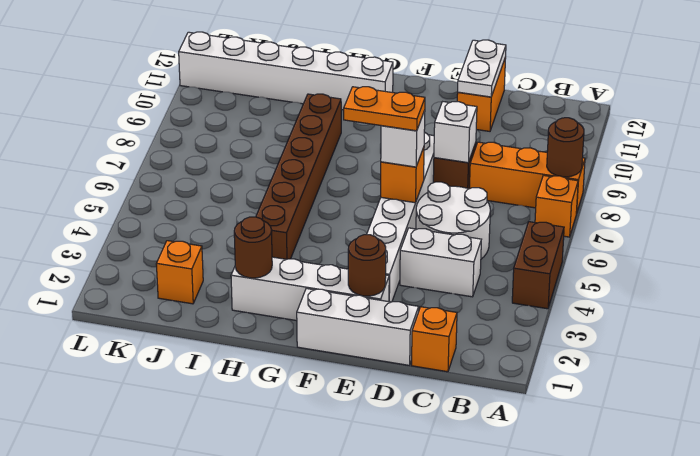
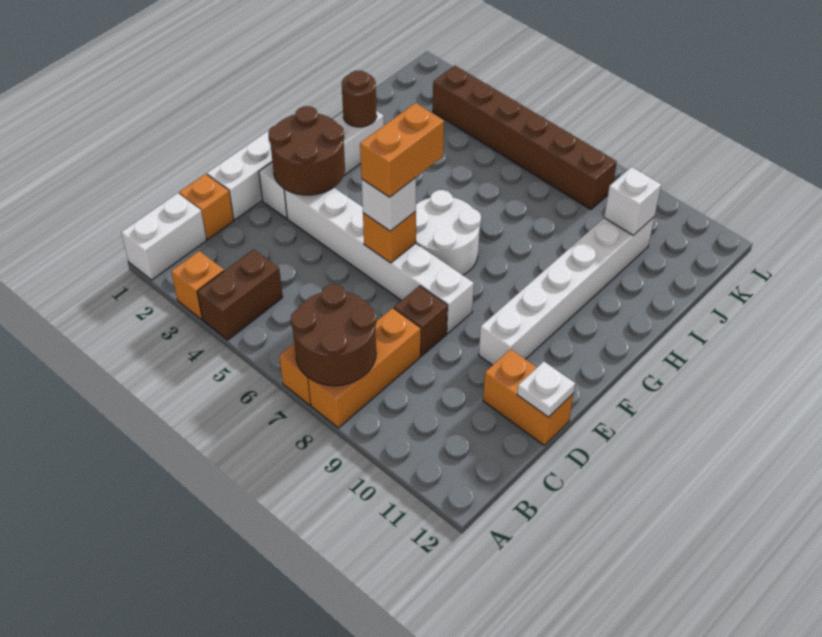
brown 1x2 brick [512,222,564,309] -> brown 1x2 brick turned to [197,249,283,340]
brown 1x1 round brick [547,118,584,177] -> brown 2x2 round brick [291,284,376,386]
white 1x2 brick [400,228,481,297] -> white 1x2 brick moved to [121,193,207,280]
white 2x2 round brick [416,182,490,259] -> white 2x2 round brick moved to [416,190,481,275]
white 1x1 brick [434,102,477,163] -> white 1x1 brick moved to [604,167,661,235]
white 1x2 plate [458,40,506,97] -> white 1x1 plate [517,362,575,417]
brown 1x1 round brick [348,235,386,296] -> brown 2x2 round brick [268,106,345,195]
orange 1x2 plate [344,87,425,131] -> orange 1x2 brick [360,103,444,197]
white 1x6 brick [179,32,393,110] -> white 1x6 brick moved to [479,217,654,365]
brown 1x6 brick [256,94,341,259] -> brown 1x6 brick moved to [433,66,617,209]
orange 1x1 brick [156,241,203,304] -> orange 1x1 brick moved to [171,251,224,320]

